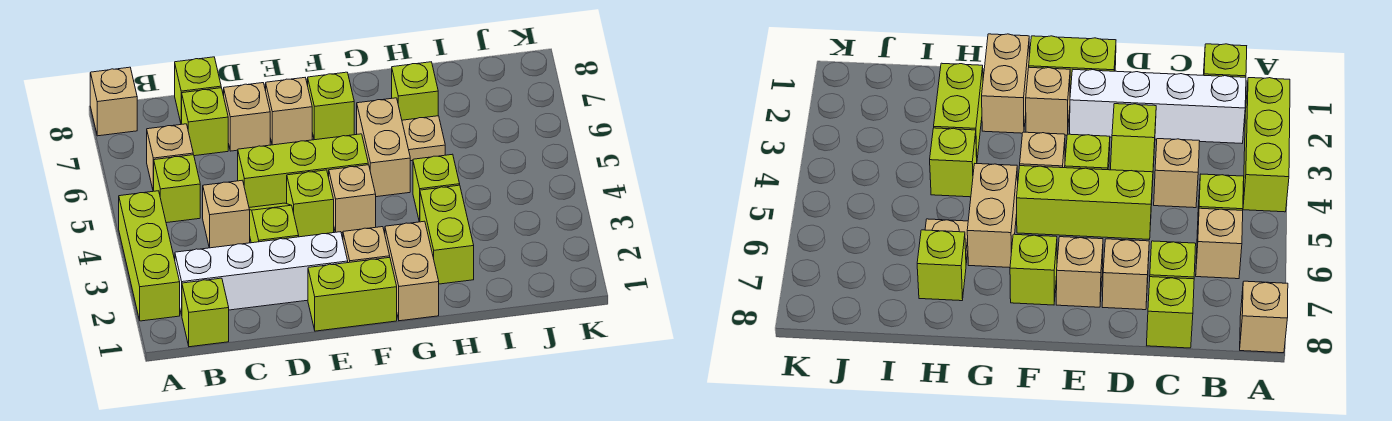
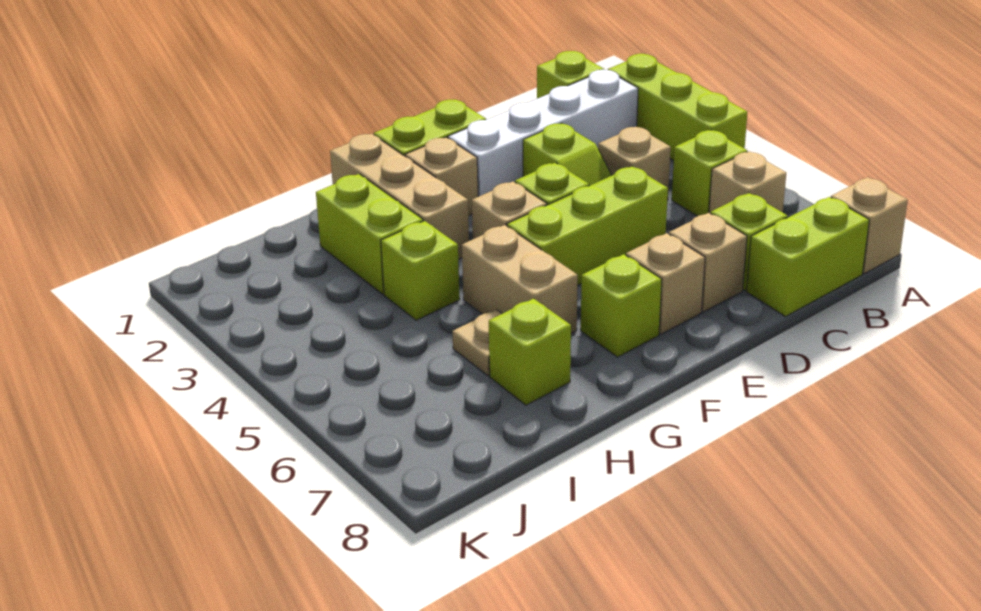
lime 1x1 brick [175,57,221,124] -> lime 1x2 brick [746,197,869,317]
tan 1x2 brick [385,221,439,321] -> tan 1x3 brick [330,134,469,259]

